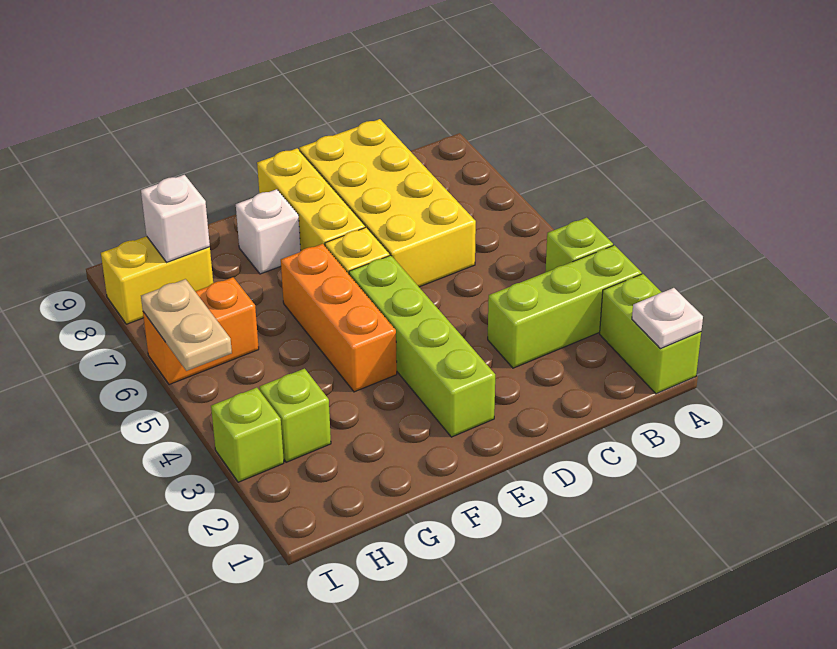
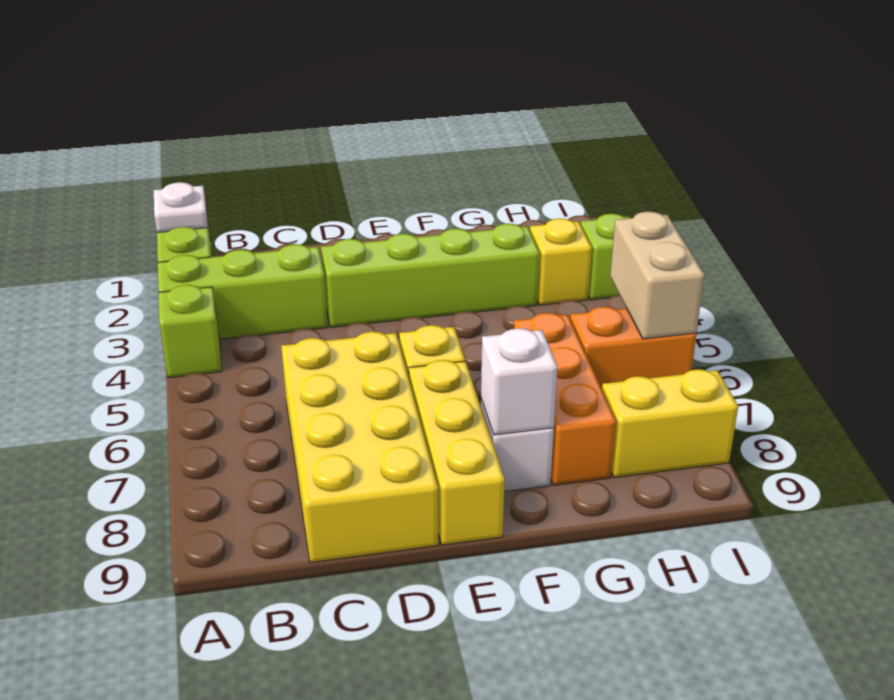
lime 1x4 brick [349,255,495,437] -> lime 1x4 brick turned to [321,224,540,327]
orange 1x3 brick [281,244,397,392] -> orange 1x3 brick moved to [514,313,616,485]
lime 1x1 brick [260,369,331,462] -> yellow 1x1 brick [530,219,592,305]
white 1x1 brick [141,175,210,262] -> white 1x1 brick moved to [481,328,558,435]
tan 1x2 plate [141,279,232,371] -> tan 1x2 brick [610,212,704,339]

